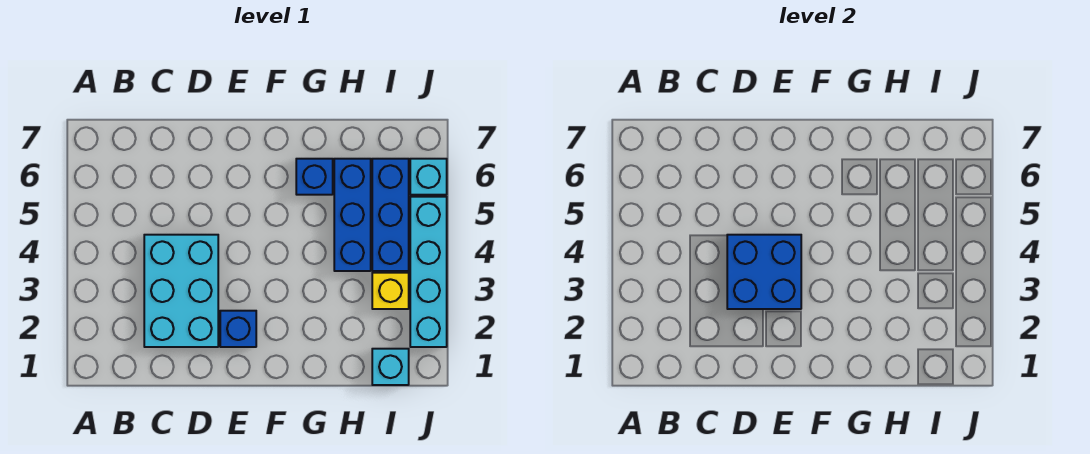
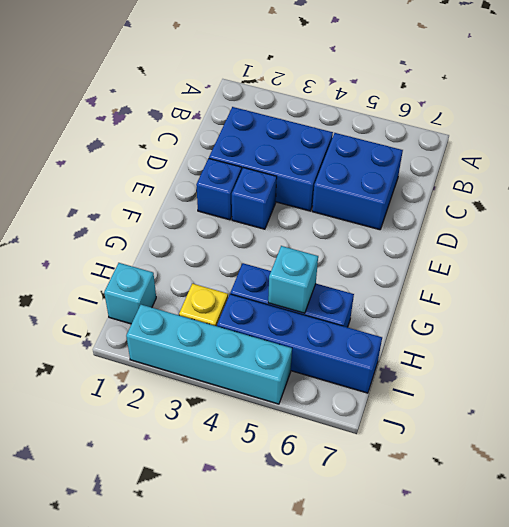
cyan 2x3 brick [144,235,218,347] -> blue 2x3 brick [209,107,333,211]
blue 2x2 brick [727,235,801,309] -> blue 2x2 brick moved to [312,133,403,230]
blue 1x1 brick [296,159,333,195] -> blue 1x1 brick moved to [232,168,277,229]
blue 1x3 brick [372,159,409,271] -> blue 1x4 brick [217,294,382,393]
cyan 1x1 brick [410,159,447,195] -> cyan 1x1 brick moved to [268,246,318,313]

